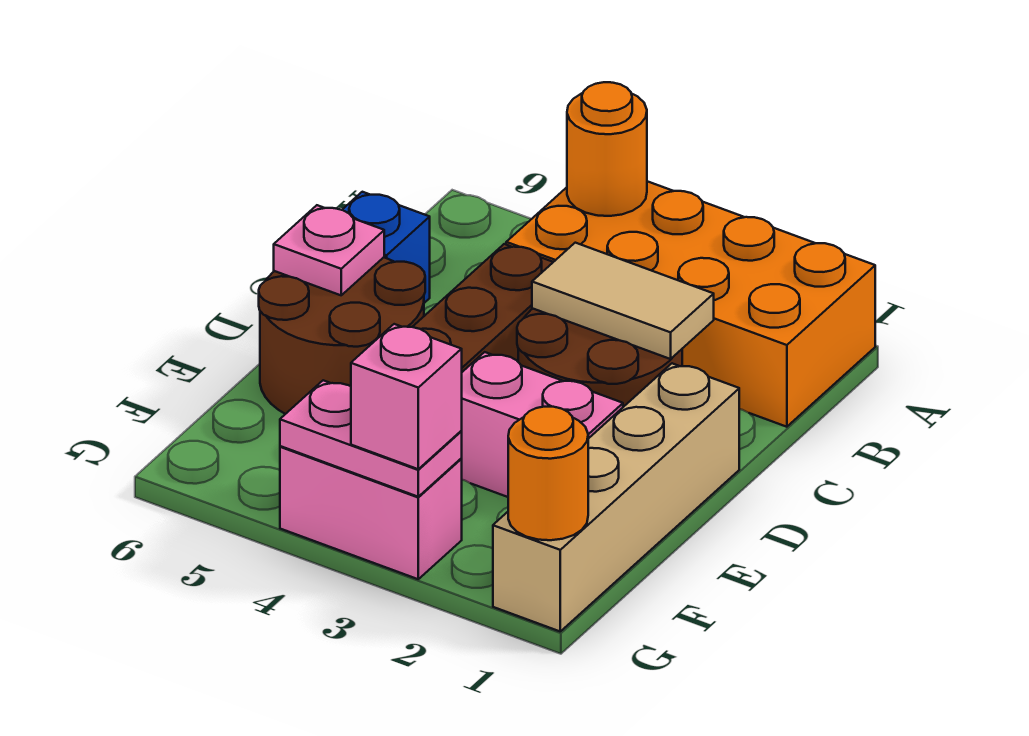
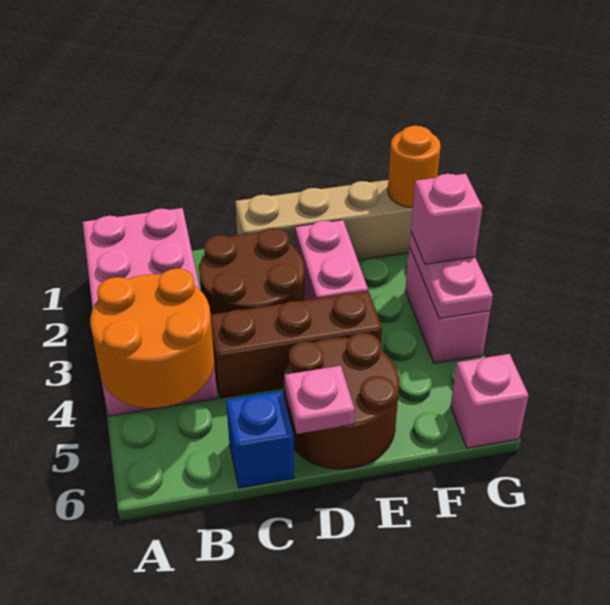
orange 2x4 brick [506,181,875,427] -> pink 2x4 brick [83,208,217,416]
orange 1x1 round brick [567,82,647,216] -> orange 2x2 round brick [90,269,214,408]
tan 1x2 tile [532,243,714,359] -> none
none -> pink 1x1 brick [451,354,529,448]

